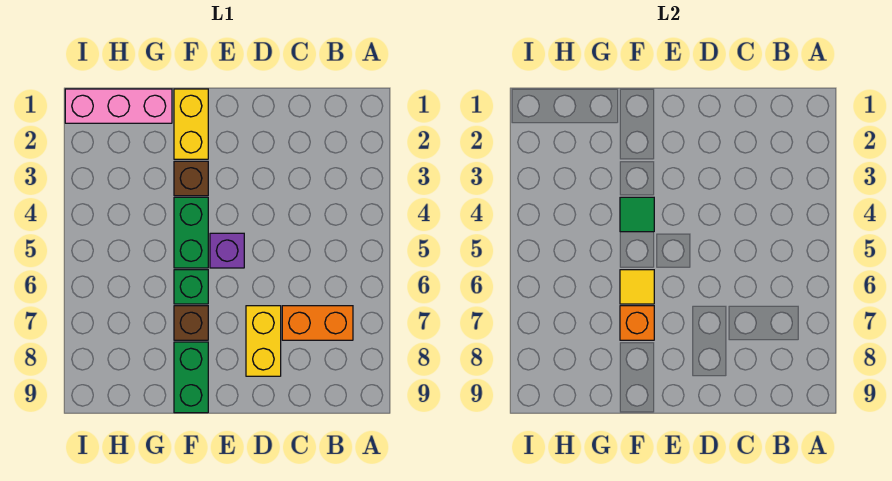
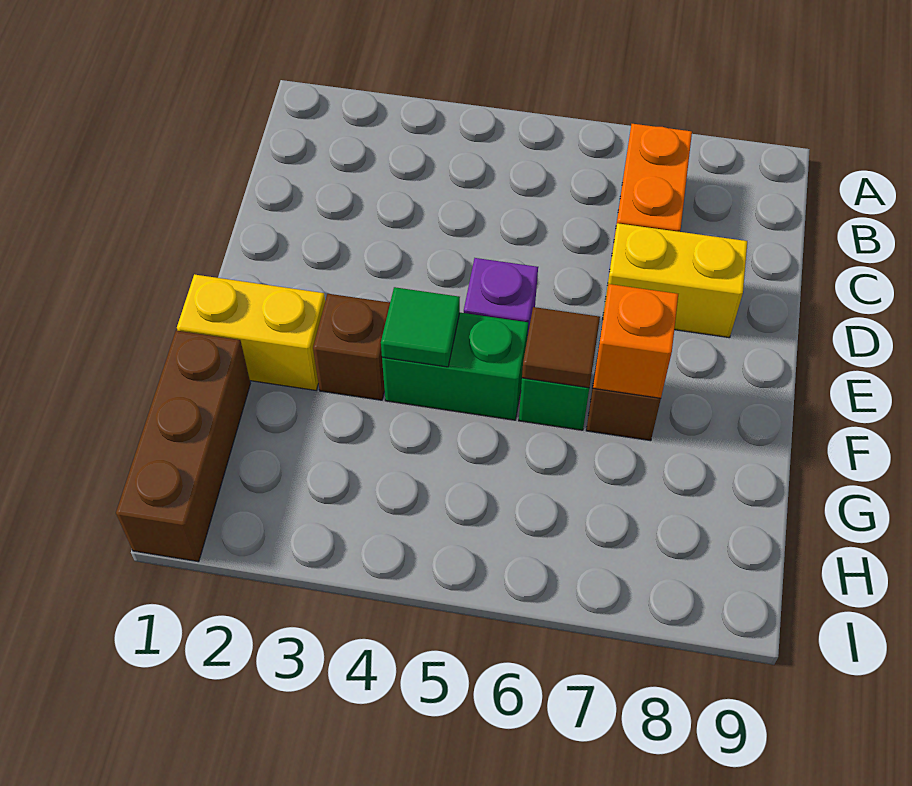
yellow 1x1 tile [620,270,654,304] -> brown 1x1 tile [522,307,600,388]
green 1x2 brick [174,342,208,413] -> none
pink 1x3 brick [65,89,172,123] -> brown 1x3 brick [116,331,250,562]

